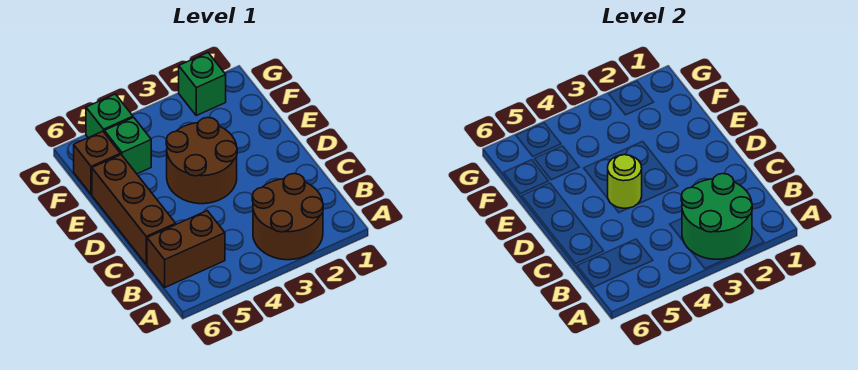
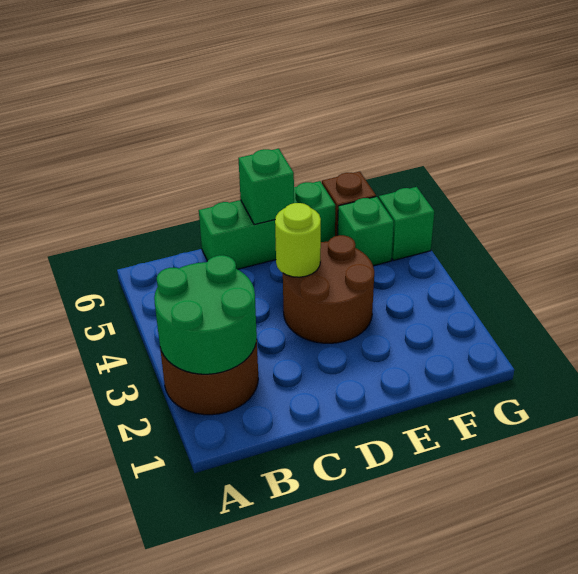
brown 1x2 brick [147,211,225,287] -> none
brown 1x3 brick [92,155,176,264] -> green 1x3 brick [199,181,335,269]
green 1x1 brick [179,53,226,116] -> green 1x1 brick moved to [238,149,294,225]

